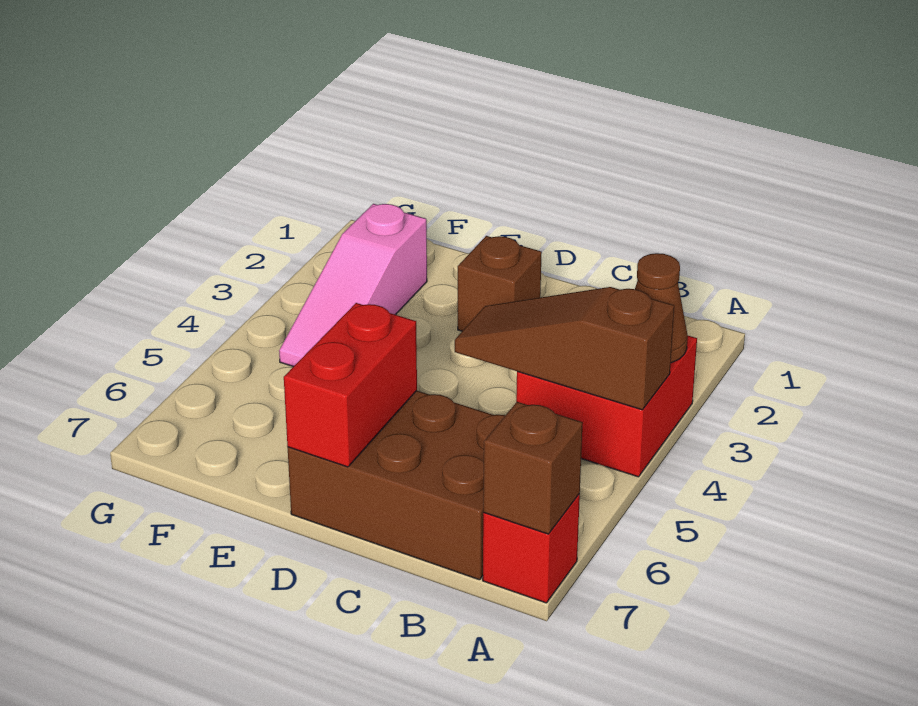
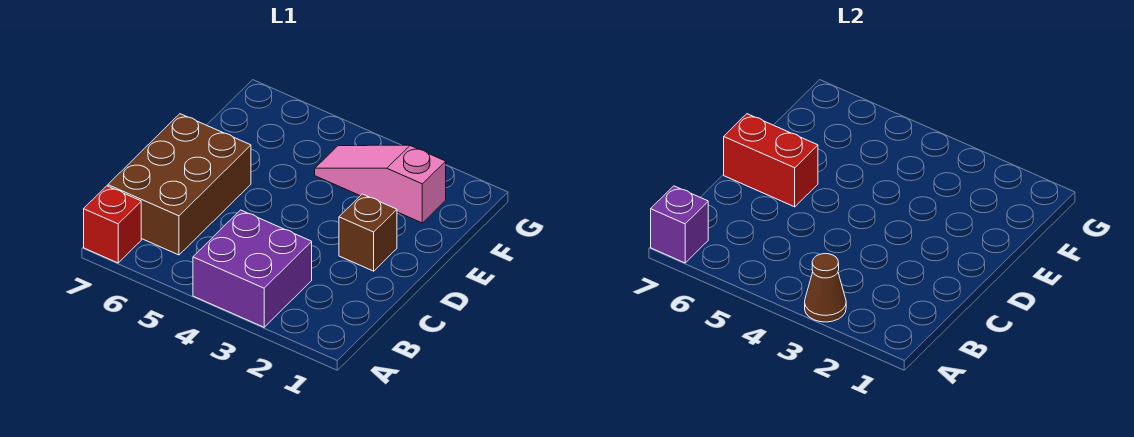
red 2x2 brick [516,335,697,477] -> purple 2x2 brick [193,210,312,327]
brown 1x3 slope [455,287,674,410] -> none
brown 1x1 brick [483,402,583,534] -> purple 1x1 brick [651,186,708,263]

